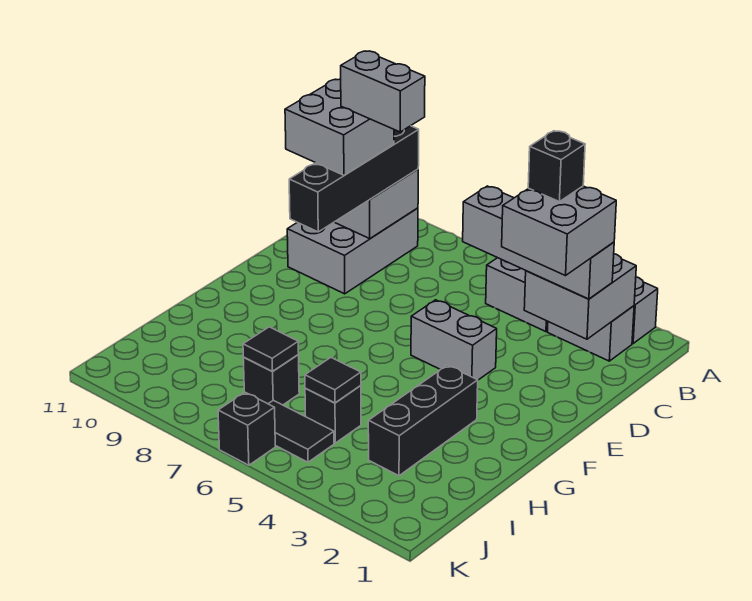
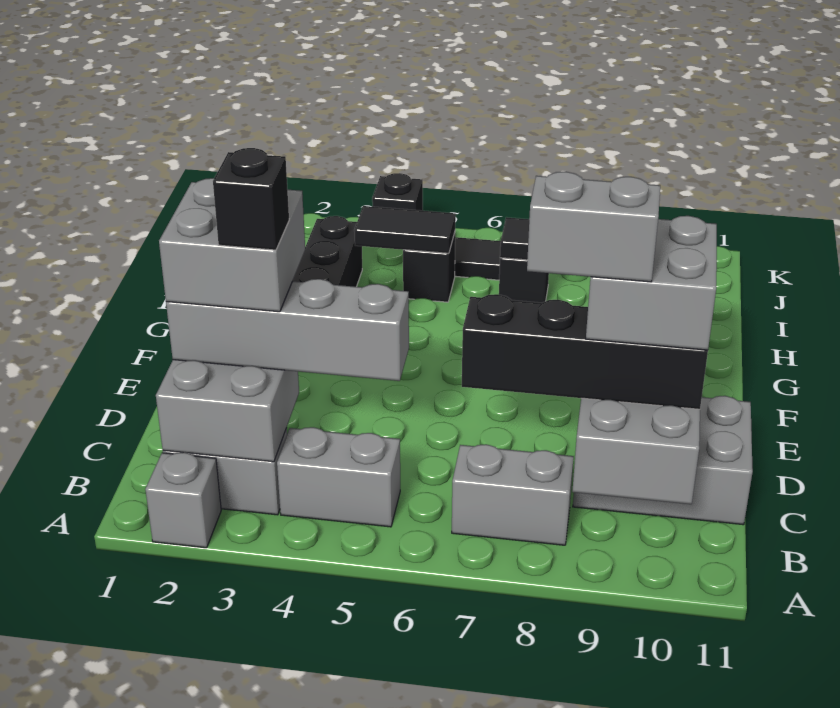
grey 2x3 brick [287,208,418,294] -> grey 2x3 brick turned to [573,396,753,525]
black 1x4 brick [289,126,419,232] -> black 1x4 brick turned to [462,294,708,409]
grey 1x2 brick [411,300,497,380] -> grey 1x2 brick moved to [452,444,574,545]
black 1x1 tile [305,358,361,403] -> black 1x2 tile [354,206,456,253]
black 1x1 brick [218,392,275,465] -> black 1x1 brick moved to [372,173,423,211]

